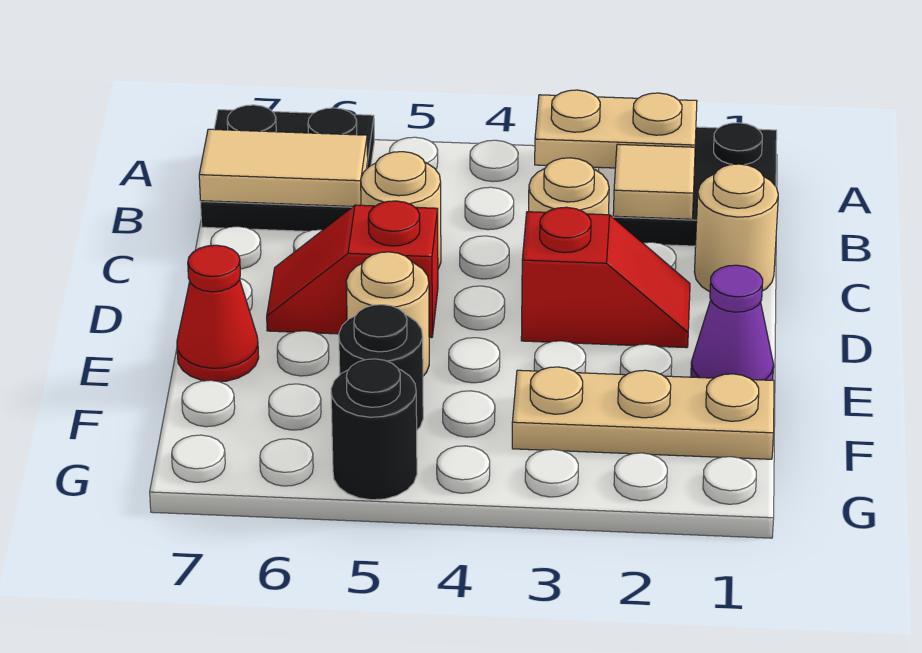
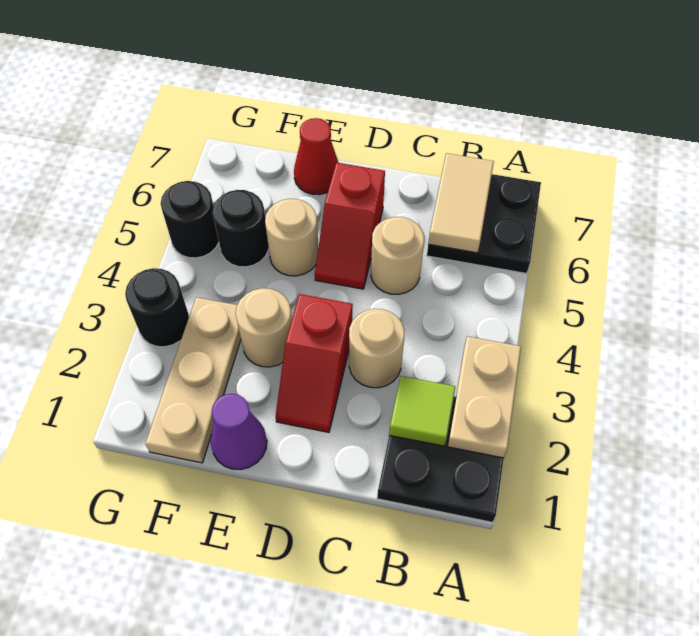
tan 1x1 tile [613,144,695,219] -> lime 1x1 tile [389,376,455,446]
tan 1x1 round brick [694,164,778,292] -> tan 1x1 round brick moved to [236,288,292,367]
red 1x2 slope [267,201,438,338] -> red 1x2 slope turned to [315,163,385,289]
none -> black 1x1 round brick [125,268,189,347]

